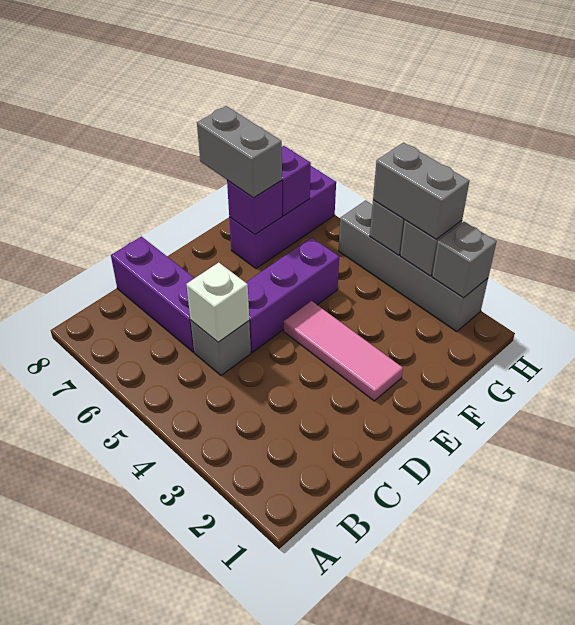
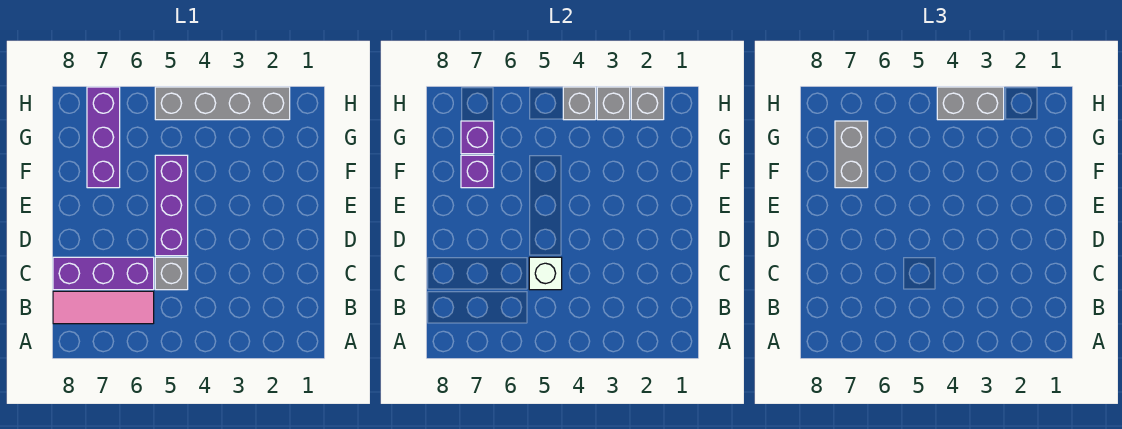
pink 1x3 tile [284,301,403,401] -> pink 1x3 tile moved to [53,291,154,324]
grey 1x2 brick [197,106,282,198] -> grey 1x2 brick turned to [835,121,868,188]

